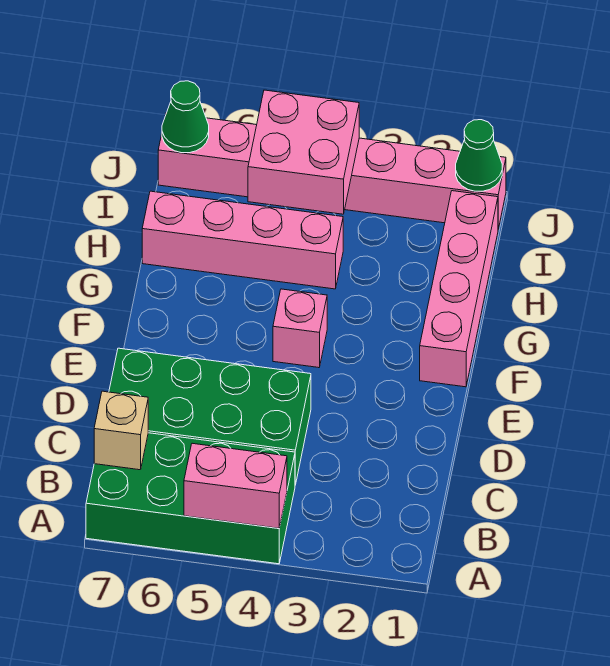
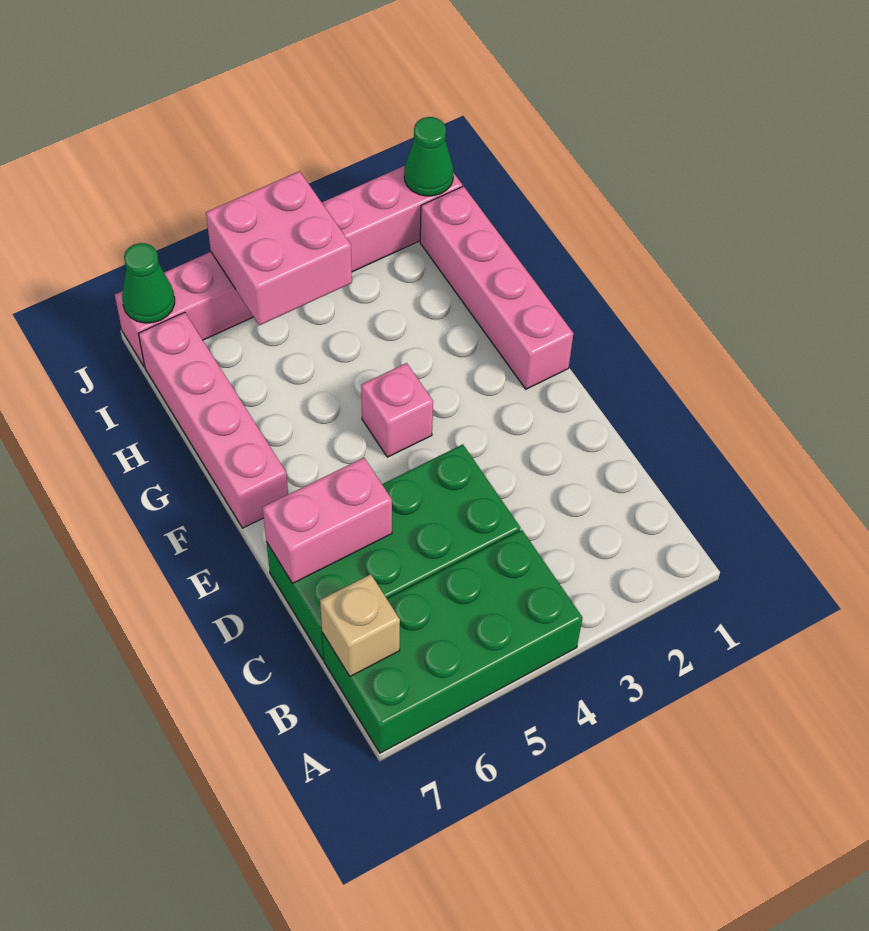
pink 1x2 brick [184,443,287,528] -> pink 1x2 brick moved to [263,458,392,584]
pink 1x4 brick [142,191,343,289] -> pink 1x4 brick turned to [138,312,288,528]

